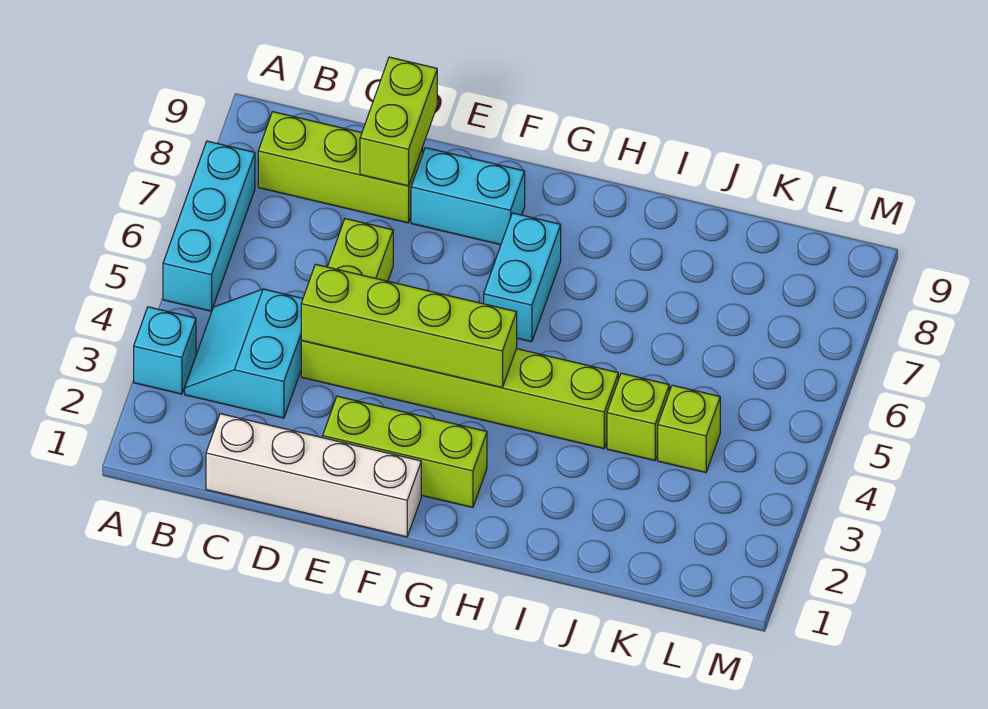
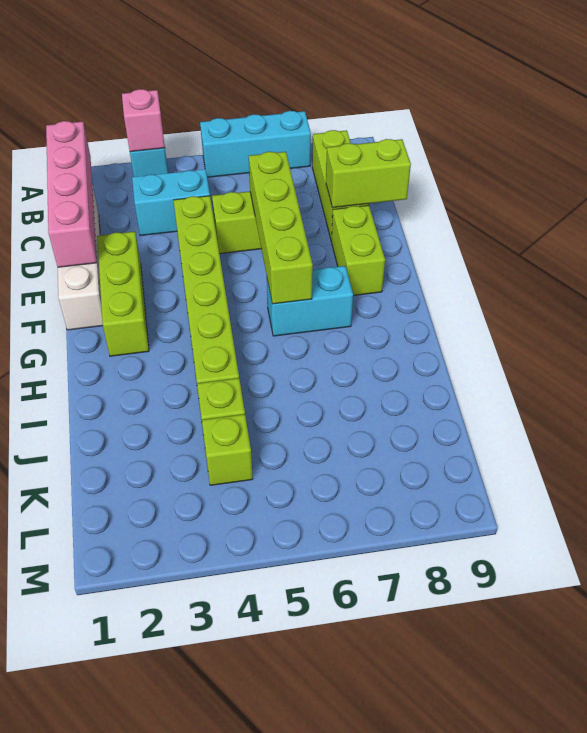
none -> pink 1x1 brick [122,89,165,152]
none -> pink 1x4 brick [46,121,97,267]
lime 1x4 brick [301,264,517,387] -> lime 1x4 brick moved to [249,152,313,304]
cyan 1x2 brick [411,148,525,245] -> lime 1x2 brick [331,205,385,295]

